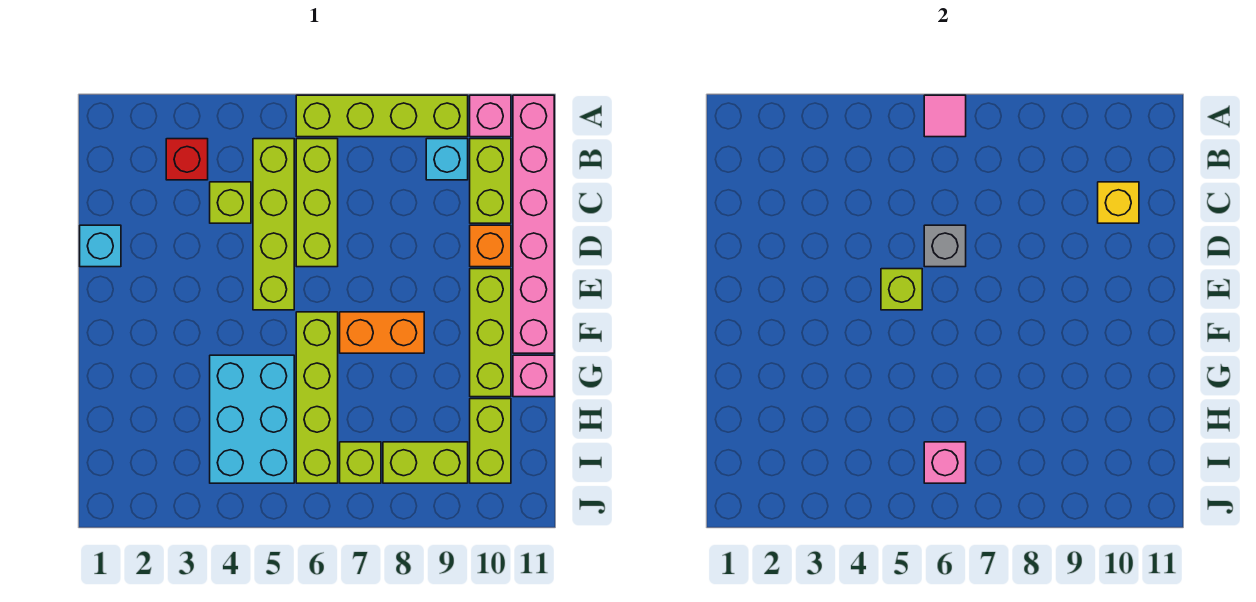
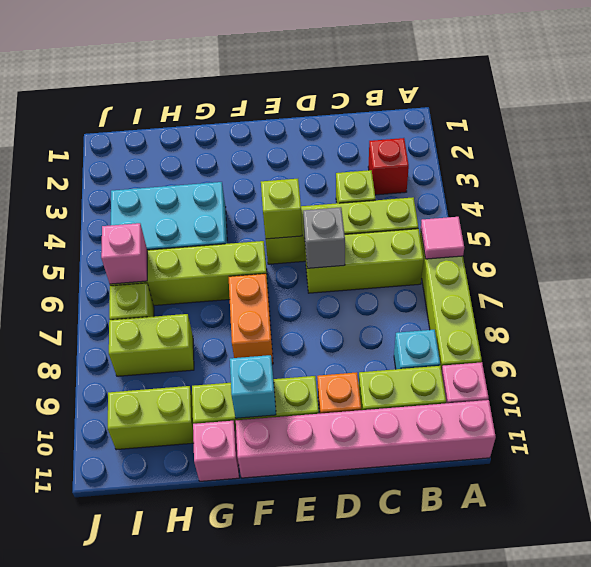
yellow 1x1 brick [1098,182,1139,223] -> none
cyan 1x1 brick [80,225,121,267] -> cyan 1x1 brick moved to [230,355,276,418]
lime 1x2 brick [383,442,468,483] -> lime 1x2 brick turned to [109,314,194,376]

